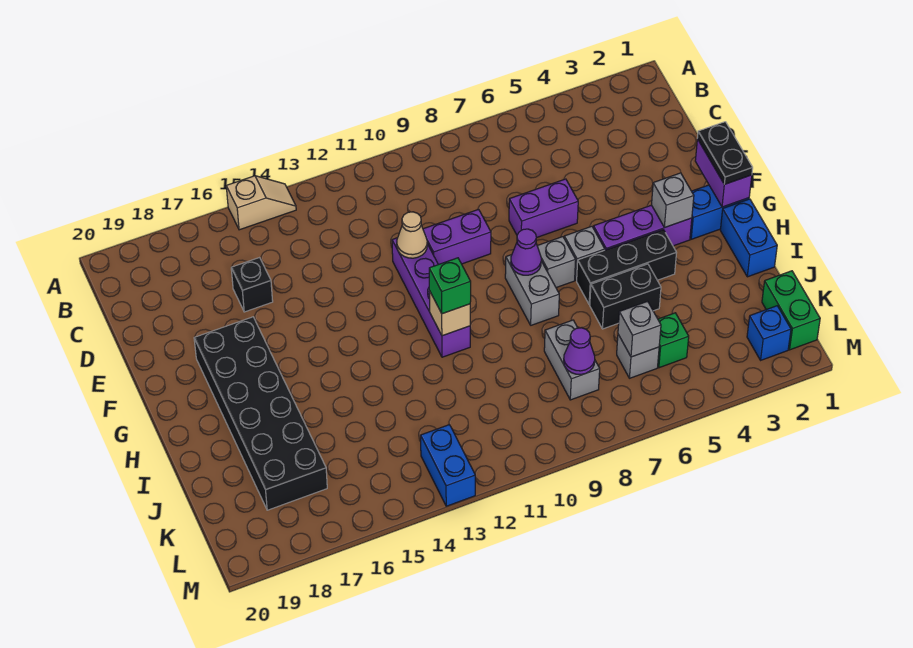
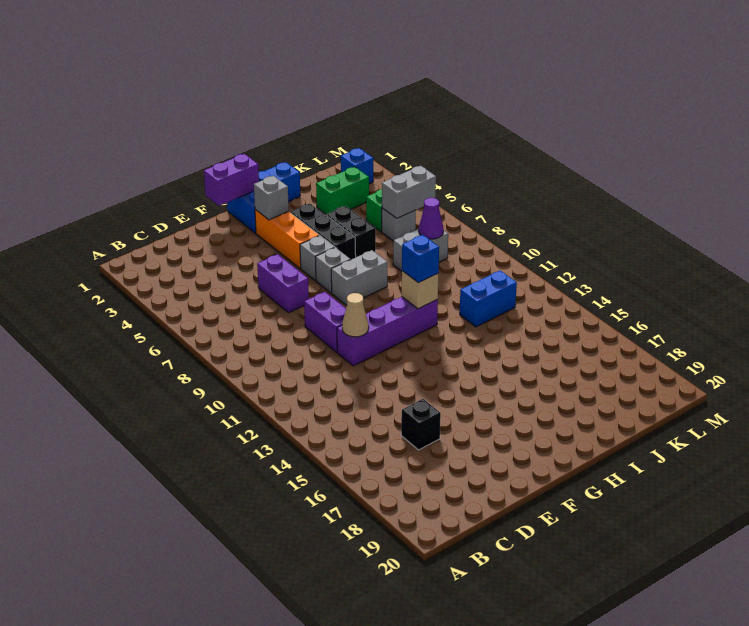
tan 1x2 slope [226,176,296,230] -> none
black 1x2 plate [697,122,753,185] -> none
black 2x6 brick [194,317,327,510] -> none
purple 1x3 brick [593,205,692,250] -> orange 1x3 brick [255,210,319,268]
purple 1x1 cone [511,229,541,275] -> none
green 1x1 brick [429,258,471,314] -> blue 1x1 brick [402,235,439,283]
green 1x2 brick [762,271,820,350] -> green 1x2 brick moved to [316,167,369,214]
grey 1x1 brick [618,301,661,357] -> grey 1x2 brick [382,166,436,218]
blue 1x2 brick [421,425,475,506] -> blue 1x2 brick moved to [460,271,517,327]

